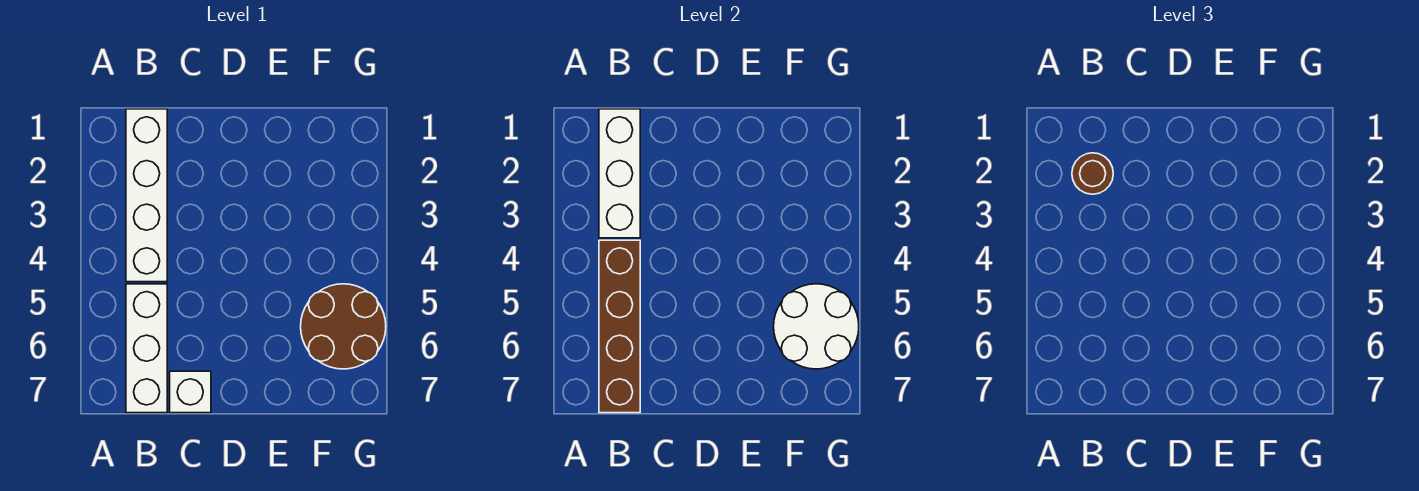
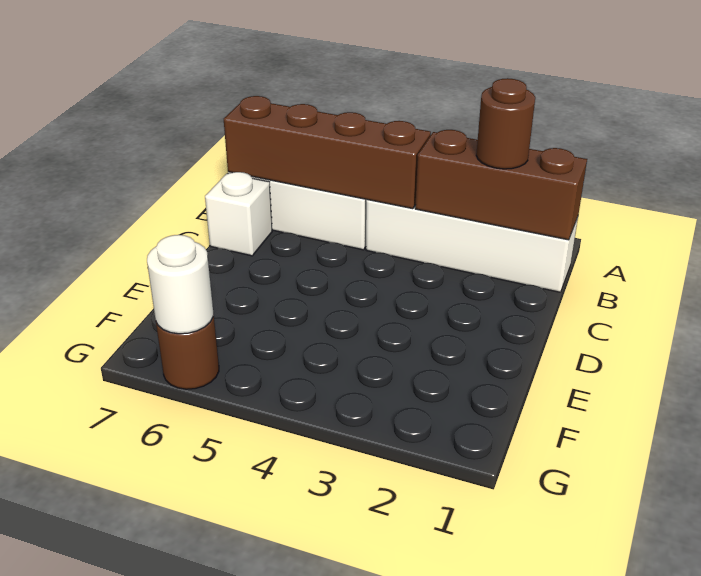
white 1x3 brick [599,109,640,238] -> brown 1x3 brick [415,130,587,240]
brown 2x2 round brick [301,284,386,369] -> brown 1x1 round brick [156,314,219,389]
white 2x2 round brick [774,284,859,369] -> white 1x1 round brick [147,235,213,334]

